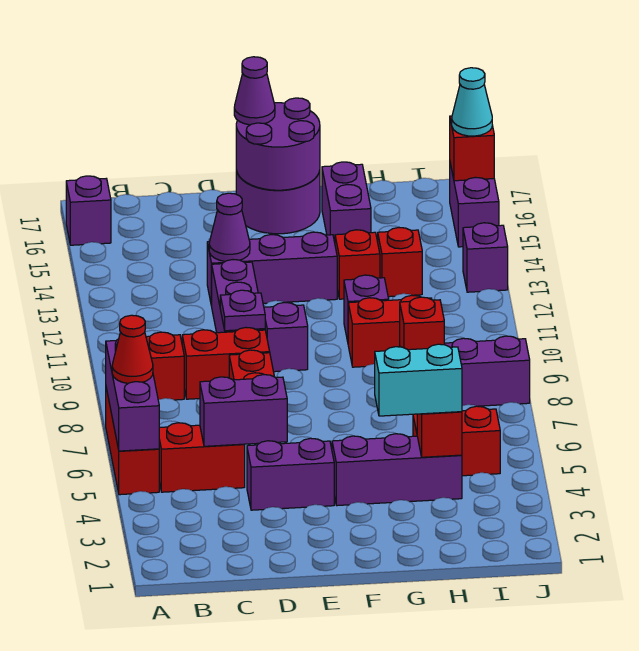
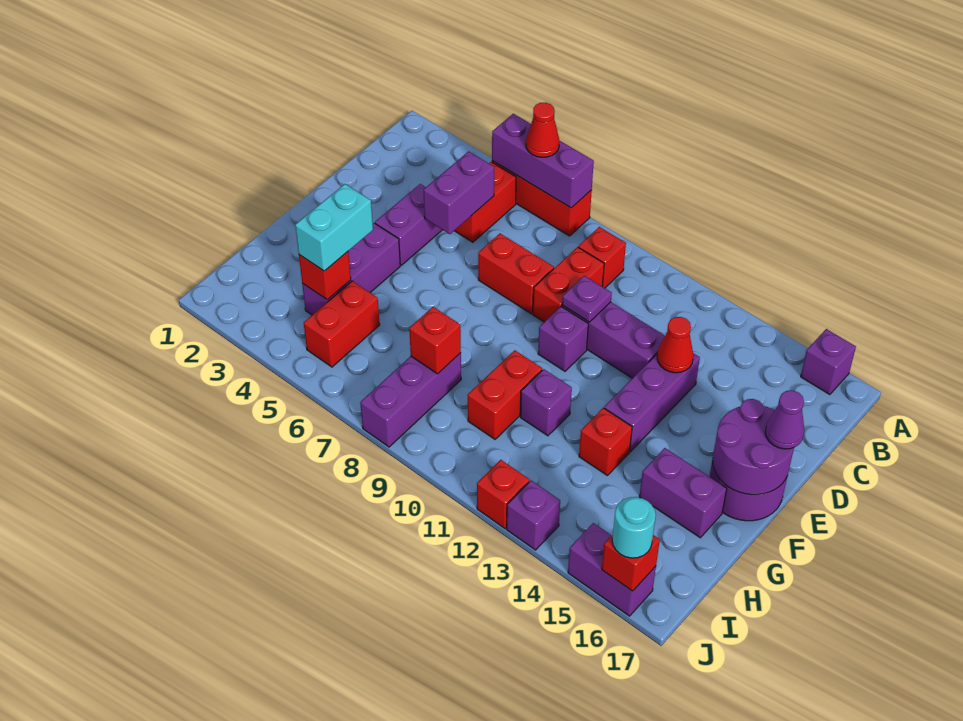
purple 1x1 cone [209,193,250,261] -> red 1x1 cone [657,317,693,373]
red 1x1 brick [378,228,422,297] -> red 1x1 brick moved to [477,460,530,529]
cyan 1x1 cone [452,68,492,136] -> cyan 1x1 round brick [612,497,656,558]

